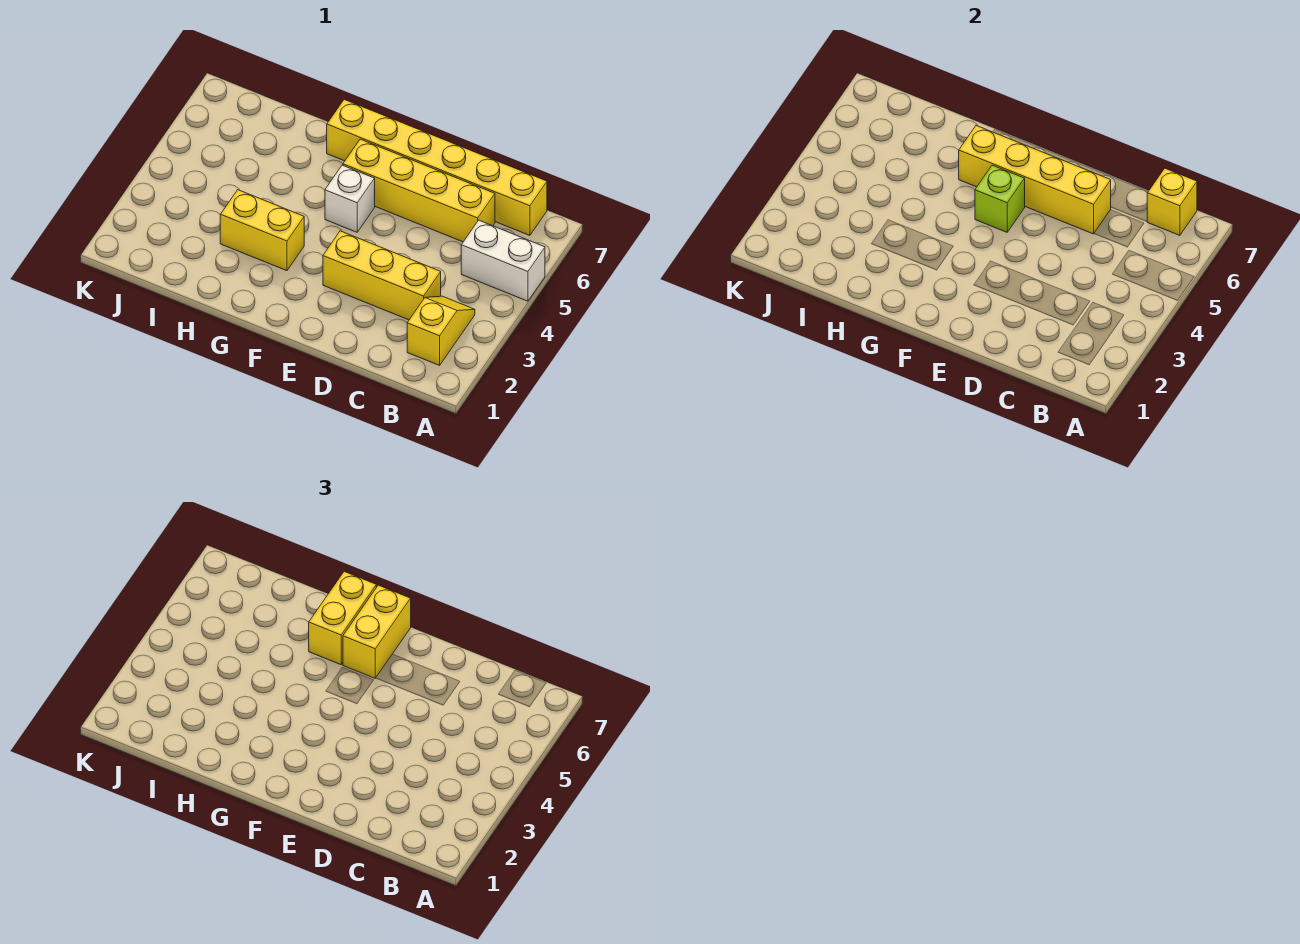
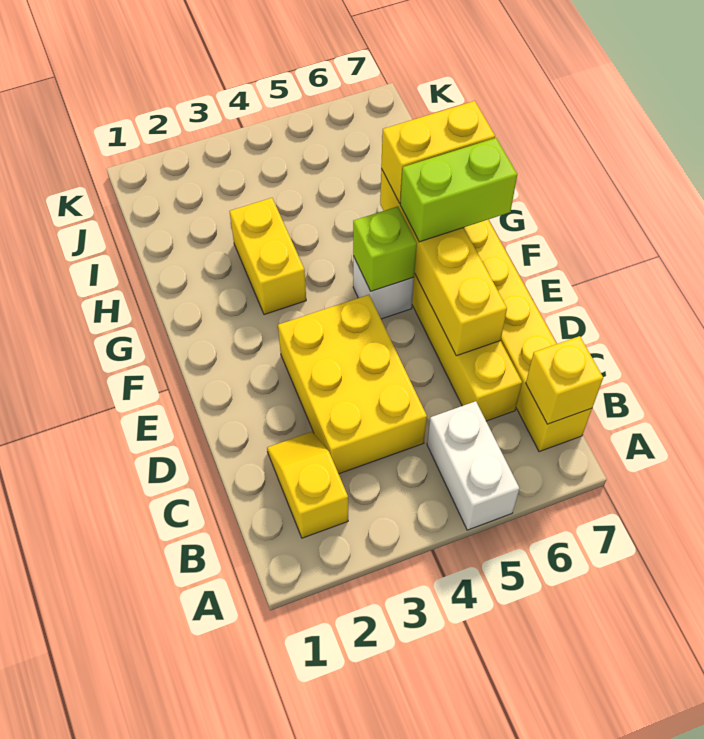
yellow 1x2 slope [407,296,475,365] -> yellow 1x2 slope turned to [267,432,348,538]
yellow 1x3 brick [323,231,441,320] -> yellow 2x3 brick [278,295,427,474]
yellow 1x2 brick [343,585,411,678] -> lime 1x2 brick [400,138,517,242]

